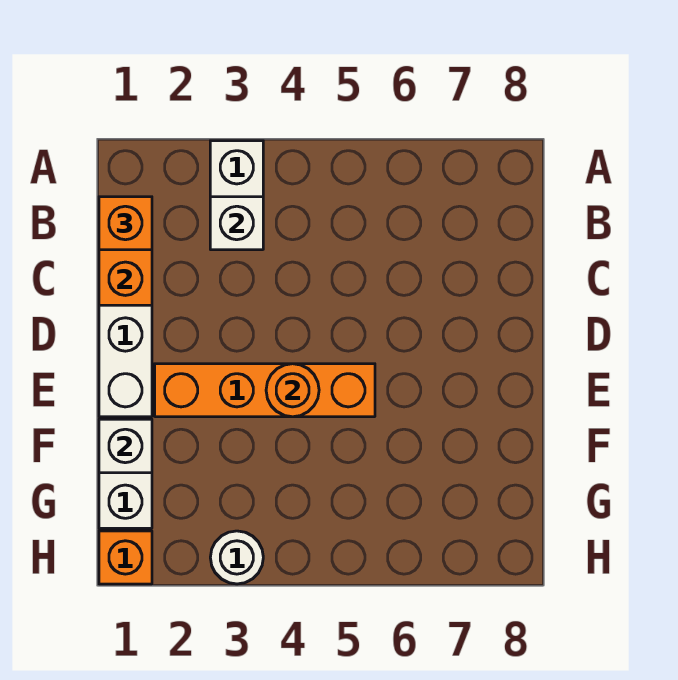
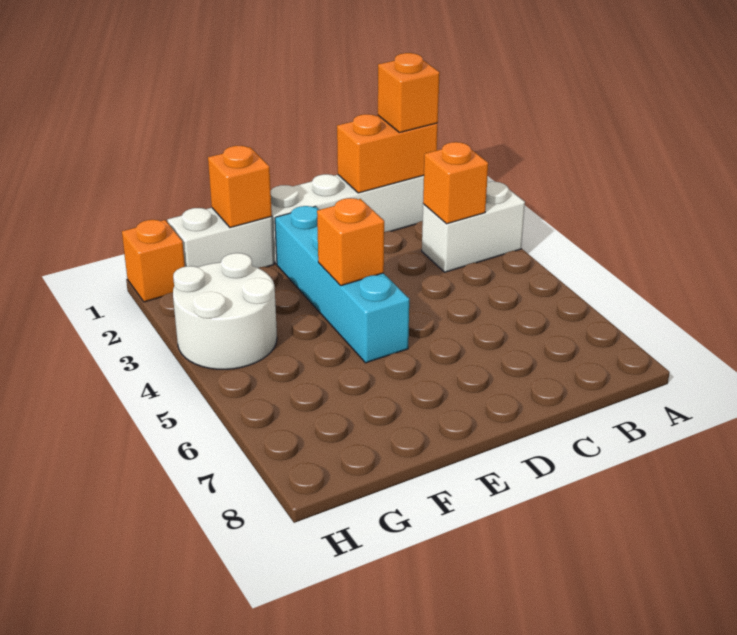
white 1x1 brick [210,197,263,250] -> orange 1x1 brick [423,142,488,224]
orange 1x4 brick [155,364,375,417] -> cyan 1x4 brick [275,206,409,363]
orange 1x1 round brick [266,364,319,417] -> orange 1x1 brick [317,198,384,286]
white 1x1 brick [99,419,152,473] -> orange 1x1 brick [208,146,272,228]
white 1x1 round brick [210,531,263,584] -> white 2x2 round brick [173,253,277,369]

